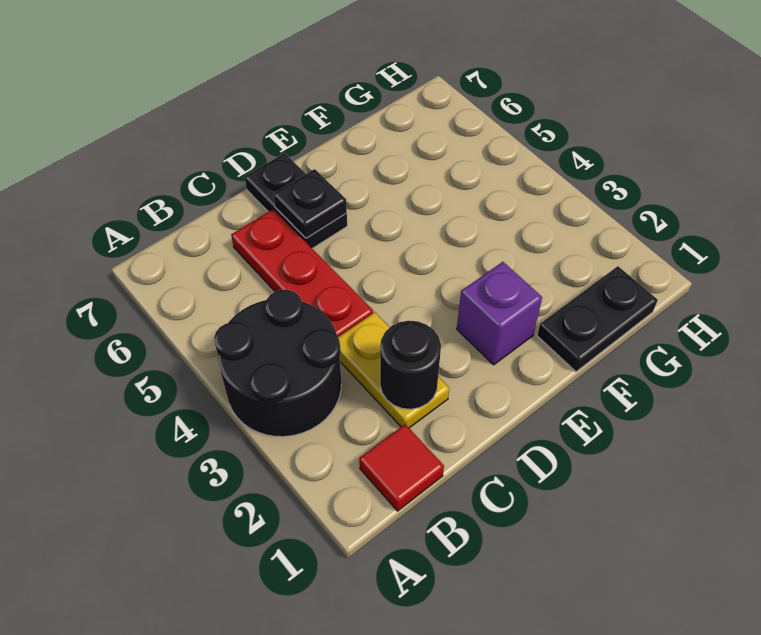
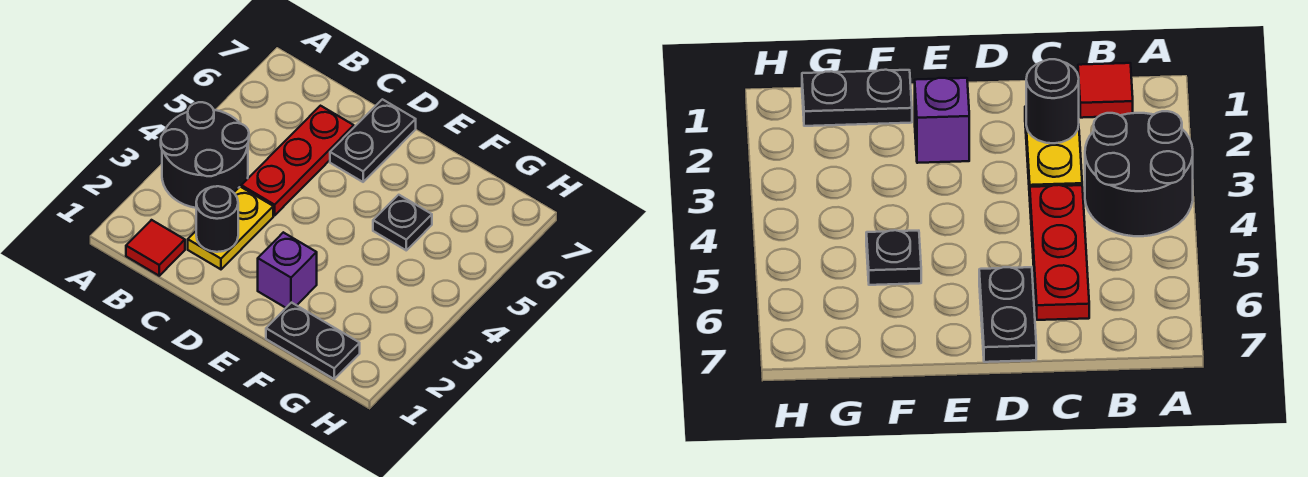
black 1x1 plate [273,169,347,238] -> black 1x1 plate moved to [373,195,432,250]

